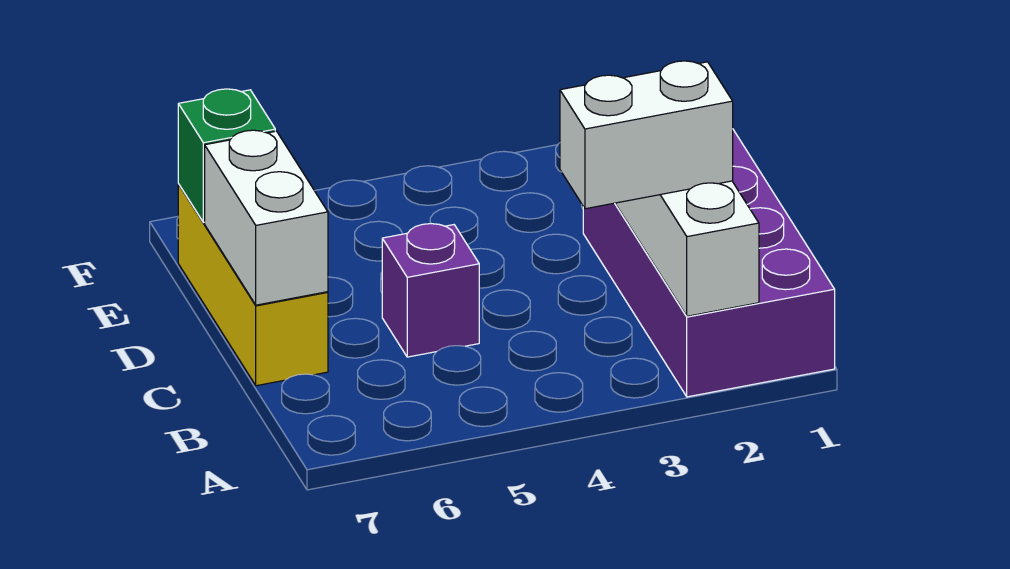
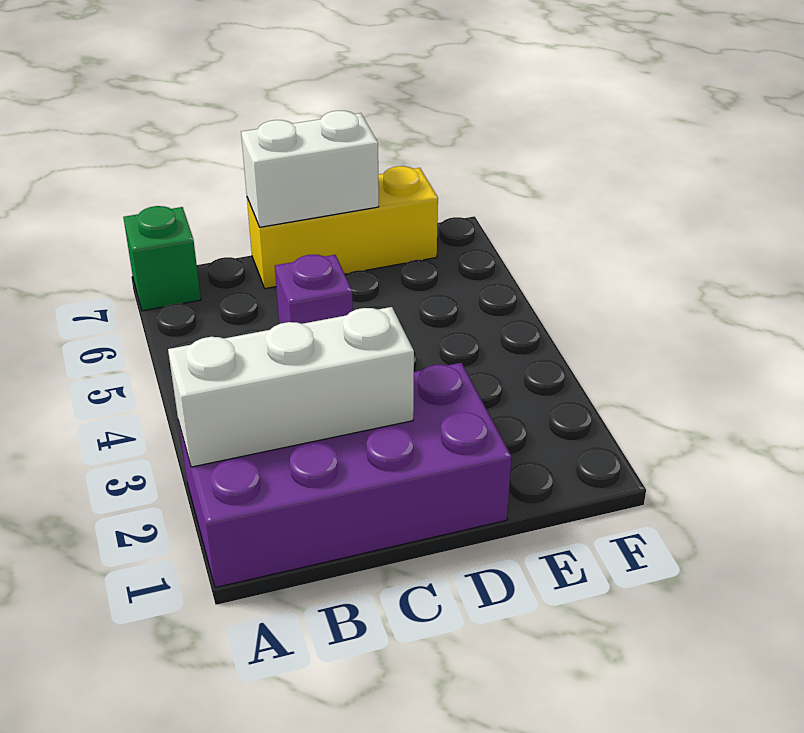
white 1x2 brick [560,61,733,209] -> none
green 1x1 brick [178,89,275,222] -> green 1x1 brick moved to [123,206,201,311]

